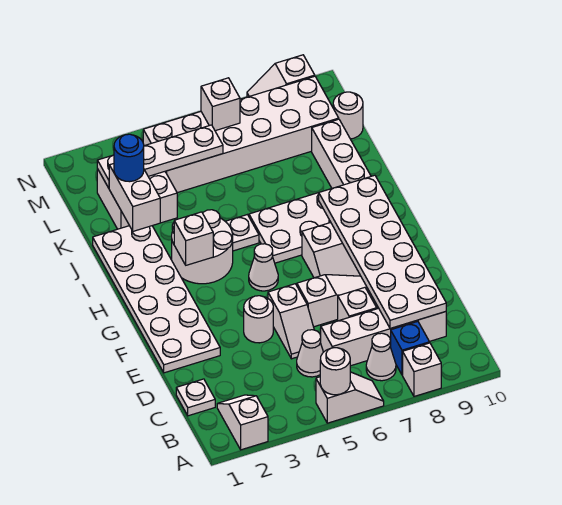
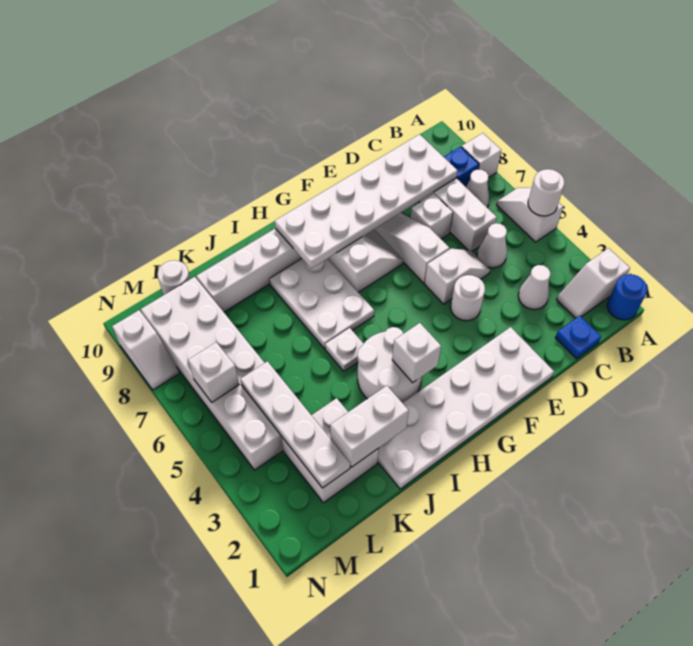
white 1x1 plate [176,379,215,416] -> blue 1x1 plate [555,316,601,359]
white 1x1 cone [249,244,278,291] -> white 1x1 cone moved to [518,265,550,310]
blue 1x1 round brick [114,134,144,182] -> blue 1x1 round brick moved to [607,274,647,320]

